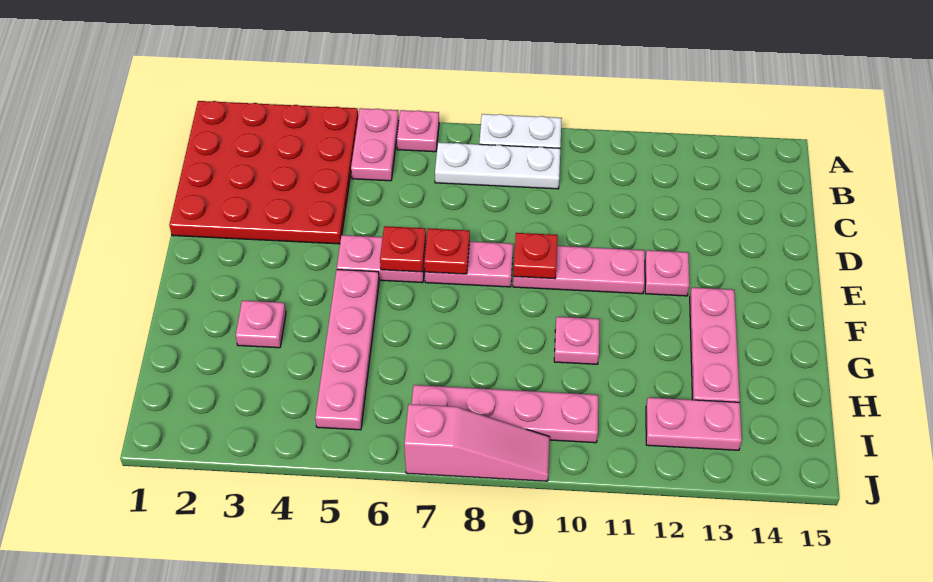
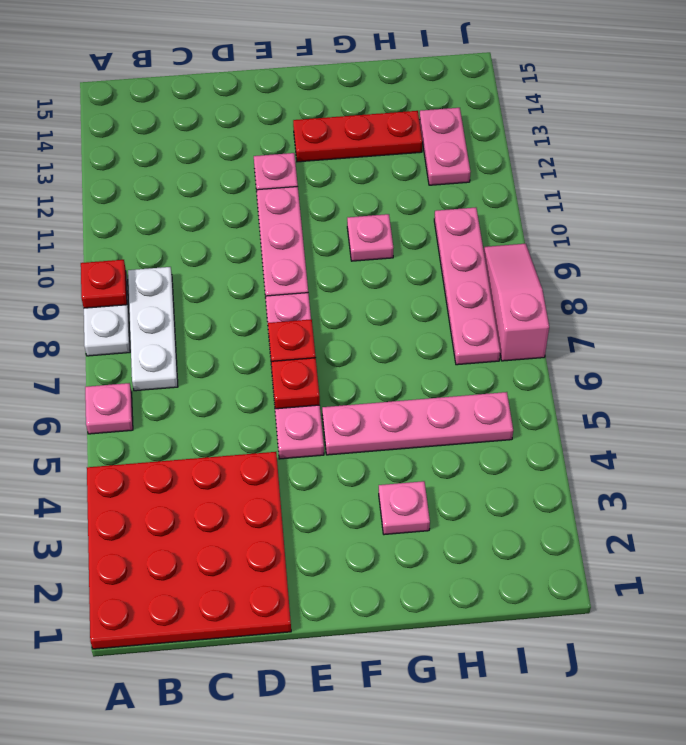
pink 1x2 plate [351,108,399,181] -> none
red 1x1 plate [513,233,558,279] -> red 1x1 plate moved to [81,260,127,308]
pink 1x3 plate [690,288,740,402] -> red 1x3 plate [293,111,422,162]

